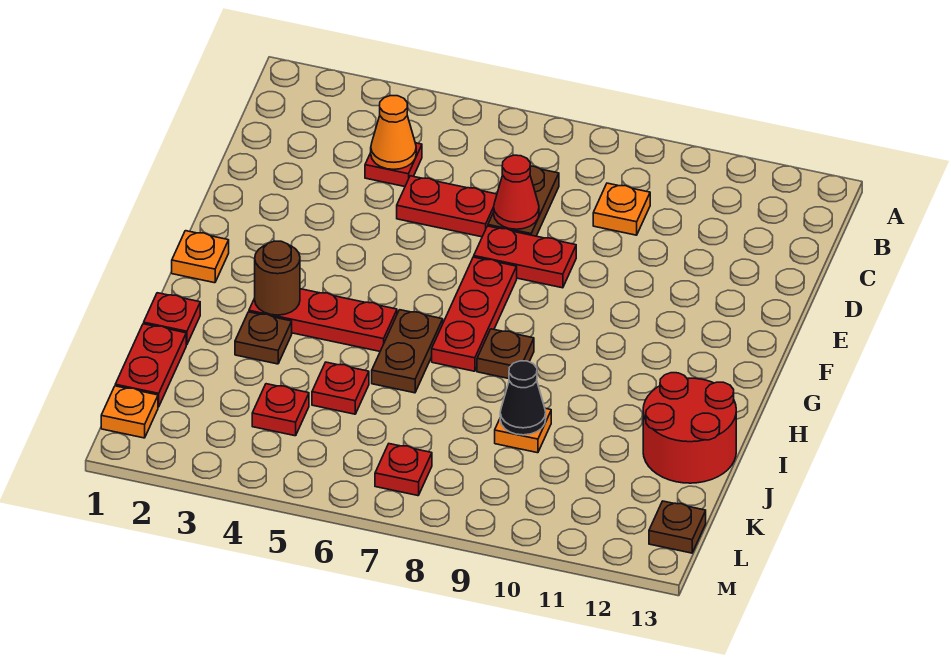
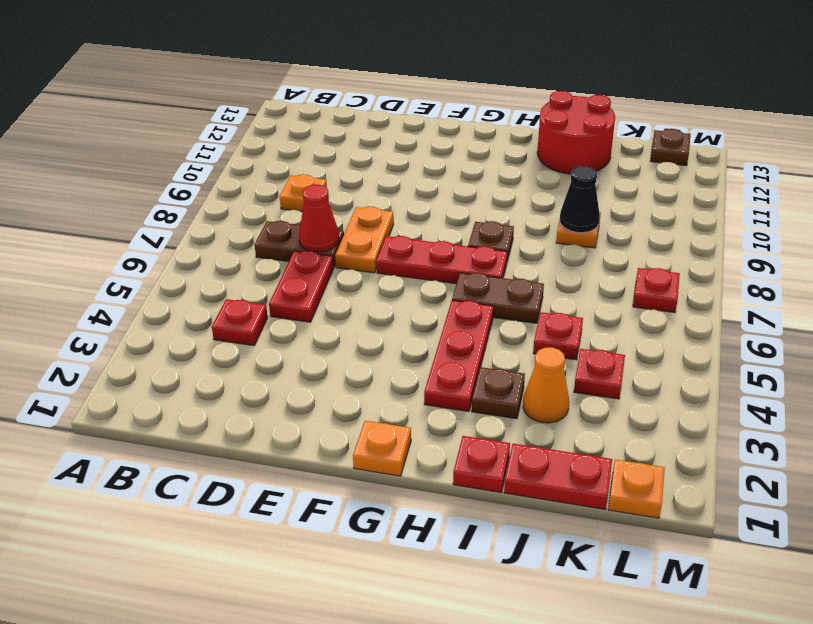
orange 1x1 cone [371,96,416,169] -> orange 1x1 cone moved to [523,347,569,423]
red 1x2 plate [474,226,576,288] -> orange 1x2 plate [335,207,394,273]
brown 1x1 round brick [255,241,300,315] -> none

